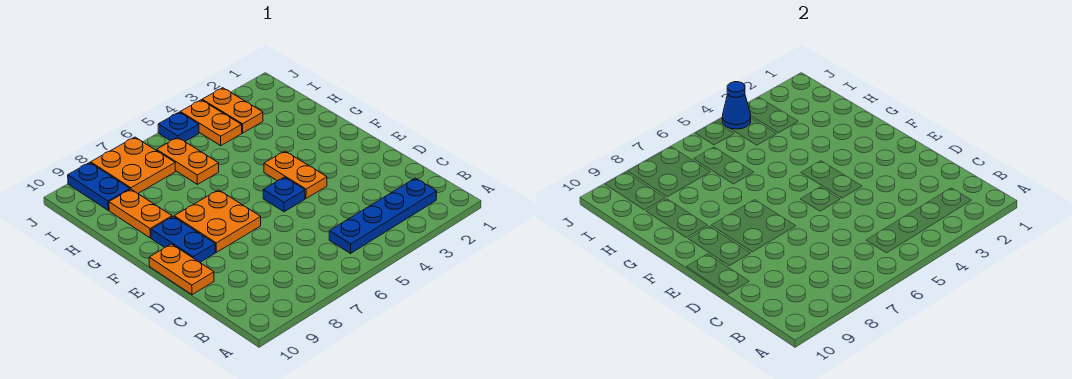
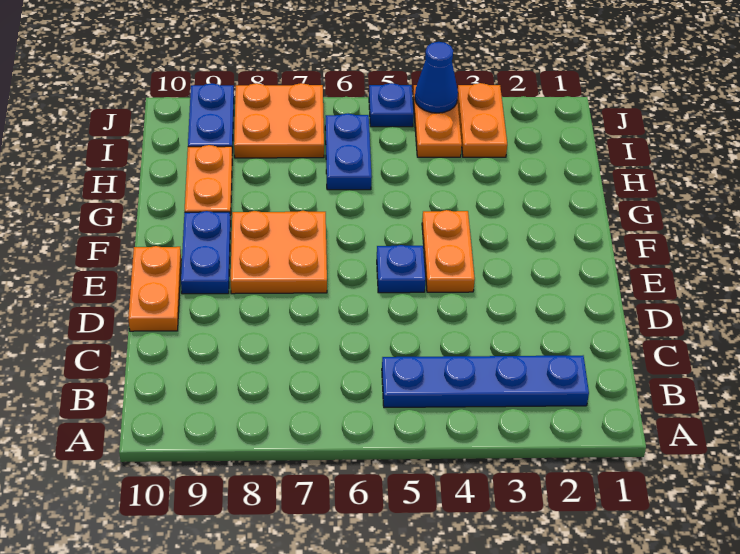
orange 1x2 plate [157,137,219,184] -> blue 1x2 plate [325,113,372,190]

